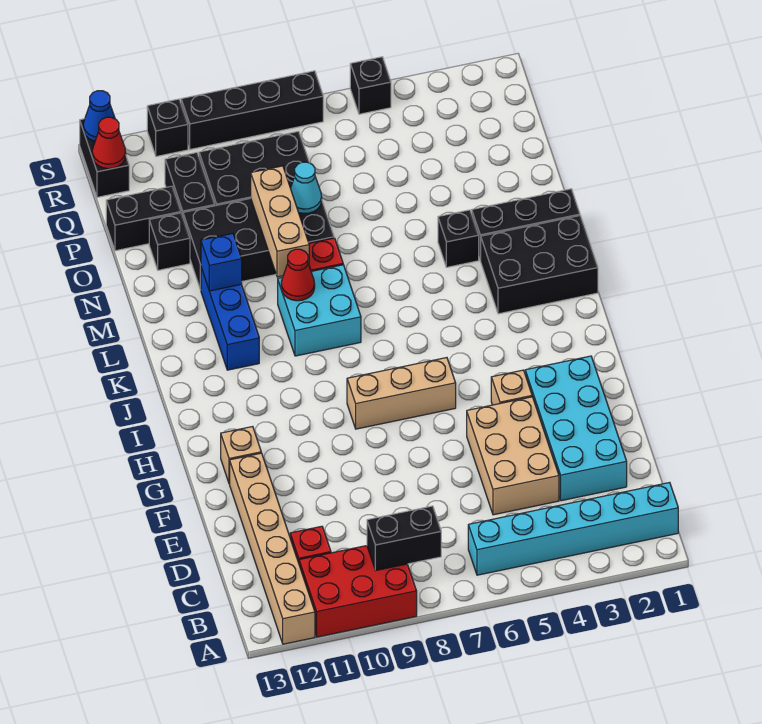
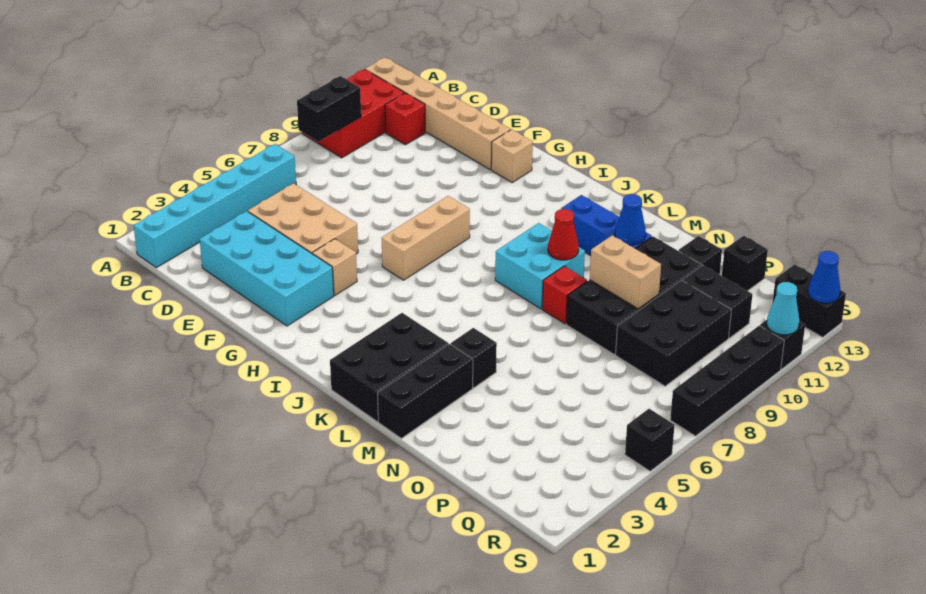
tan 1x3 brick [251,166,309,277] -> tan 1x2 brick [590,235,661,309]
blue 1x1 brick [201,233,242,291] -> blue 1x1 cone [615,194,646,245]
cyan 1x1 cone [291,162,322,214] -> cyan 1x1 cone moved to [767,282,799,335]
black 1x2 brick [106,186,181,251] -> black 1x1 brick [722,236,768,291]
red 1x1 cone [92,117,126,169] -> none

